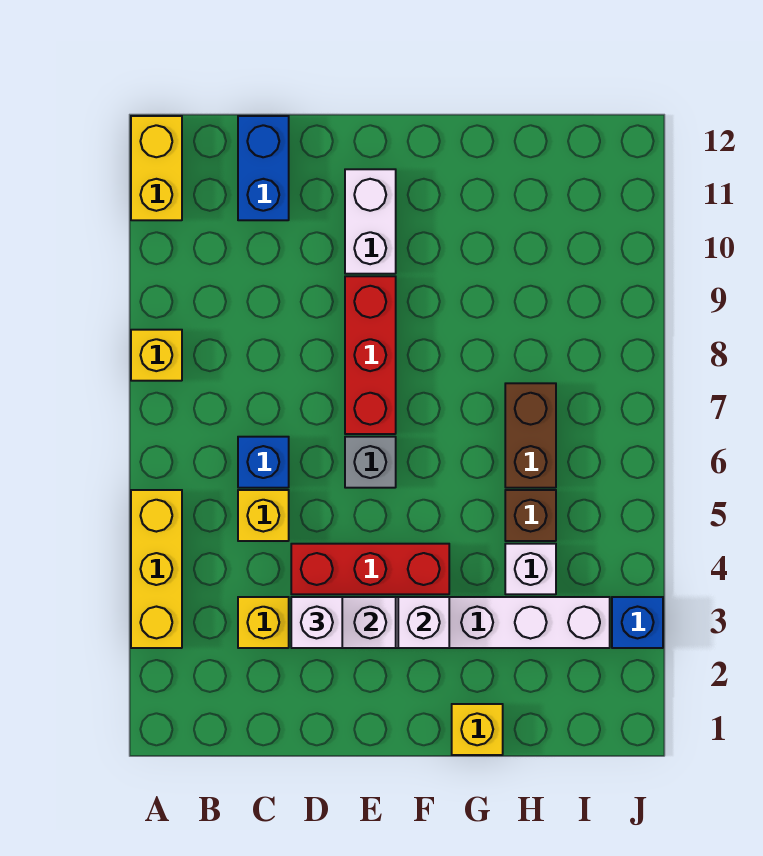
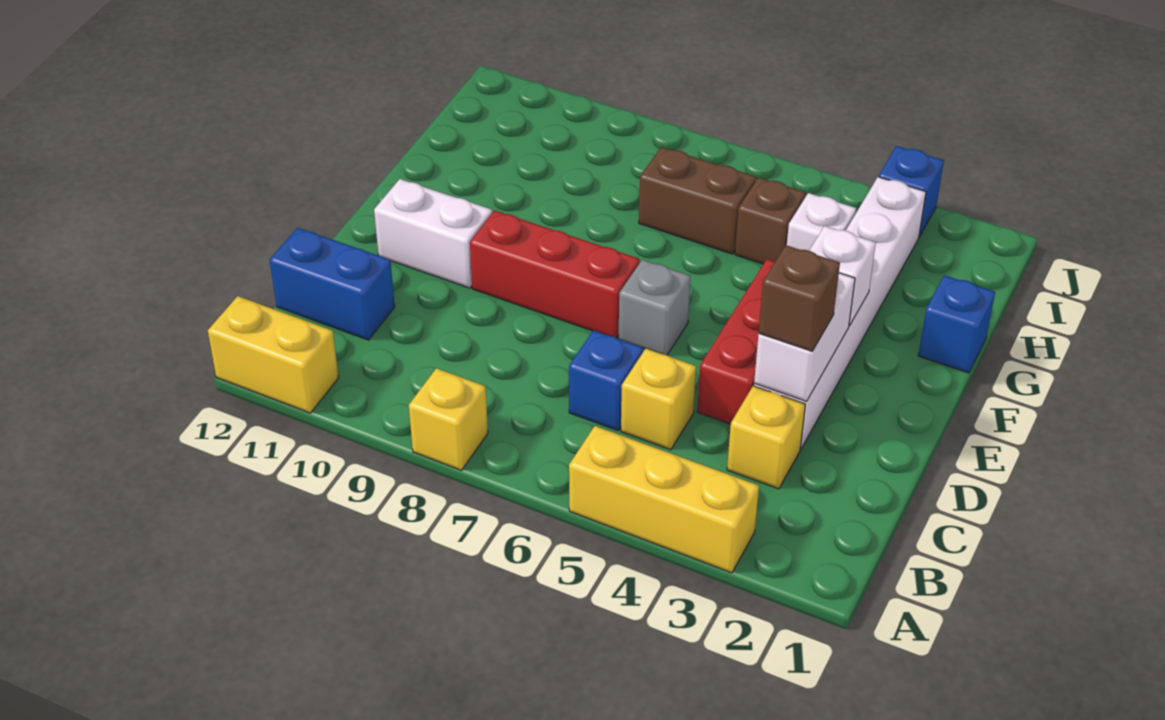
white 1x1 brick [291,597,342,648] -> brown 1x1 brick [759,245,840,351]
yellow 1x1 brick [452,704,503,755] -> blue 1x1 brick [918,275,995,373]

